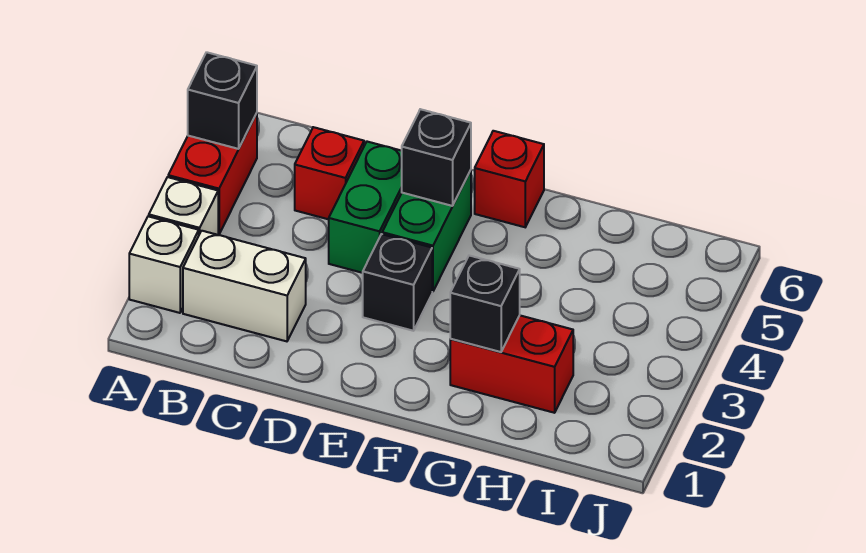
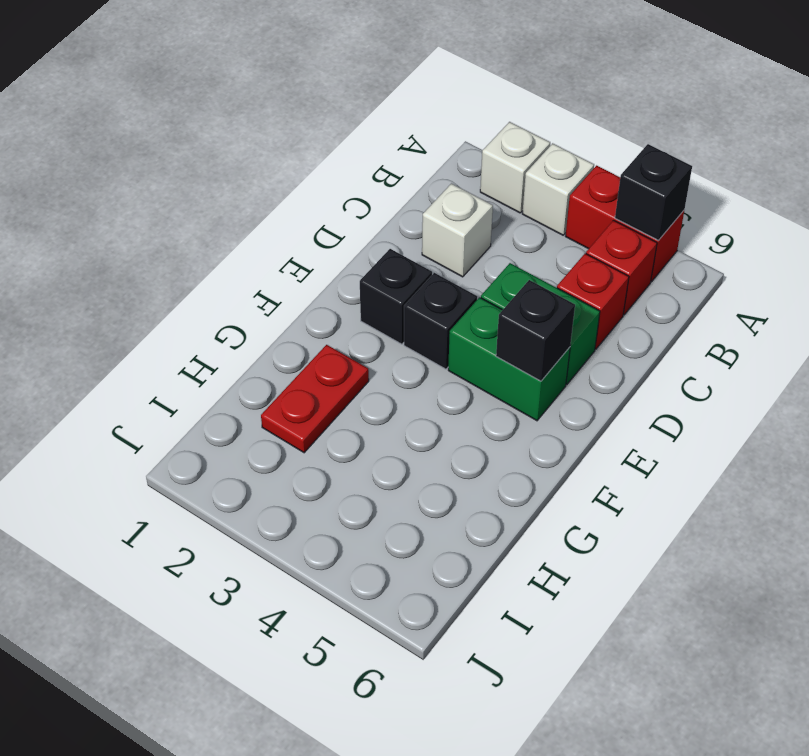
white 1x2 brick [183,231,306,341] -> white 1x1 brick [422,184,493,277]
red 1x1 brick [475,131,544,227] -> red 1x1 brick moved to [586,220,657,315]
red 1x2 brick [450,315,573,413] -> red 1x2 plate [261,345,369,453]
black 1x1 brick [450,256,520,352] -> black 1x1 brick moved to [360,249,432,344]

